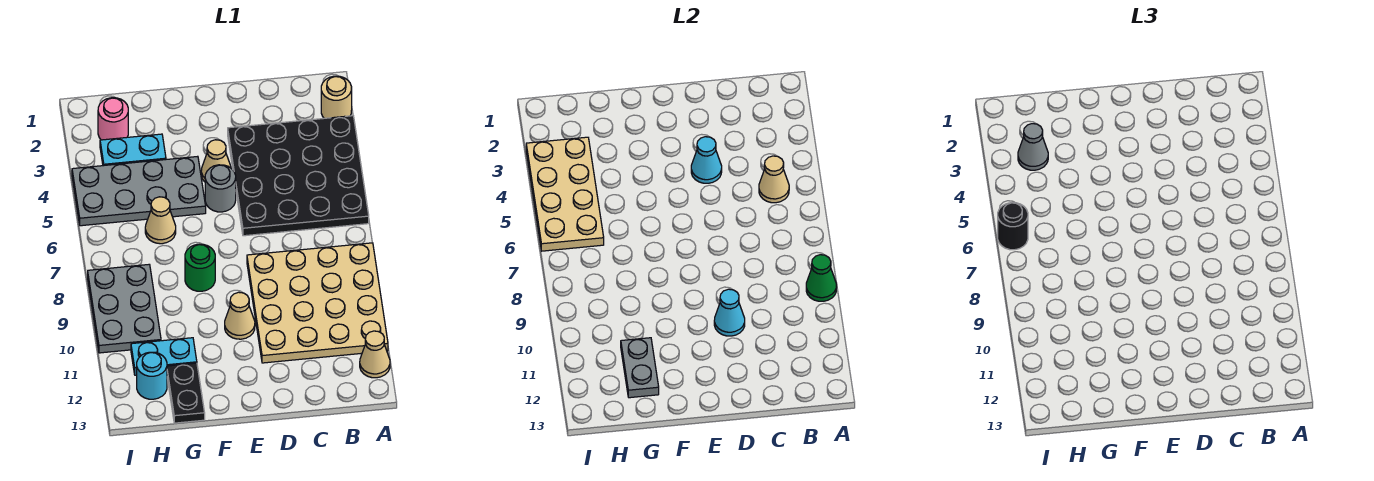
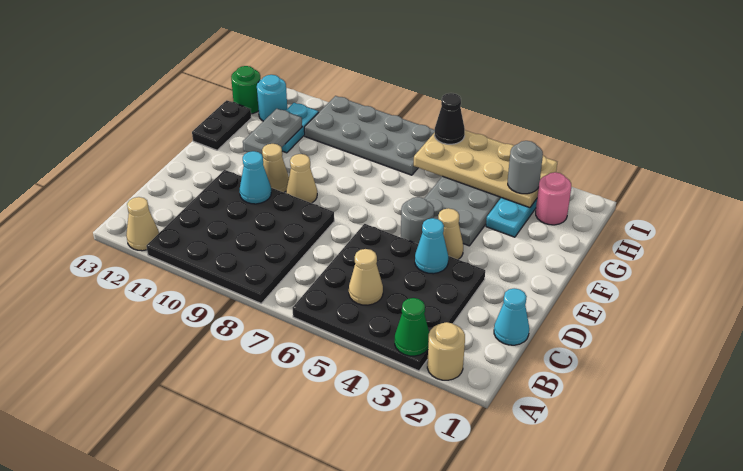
tan 4x4 plate [247,243,388,363] -> black 4x4 plate [146,170,334,303]
green 1x1 cone [806,255,837,301] -> green 1x1 cone moved to [395,298,429,356]
none -> cyan 1x1 cone [494,288,529,345]
green 1x1 round brick [185,244,215,291] -> green 1x1 round brick moved to [231,66,261,114]
tan 1x1 cone [145,197,176,244] -> tan 1x1 cone moved to [286,154,317,203]
grey 1x2 plate [621,338,659,398] -> grey 1x2 plate turned to [243,109,302,156]
black 1x2 plate [167,363,205,423] -> black 1x2 plate turned to [192,100,251,150]
grey 1x1 cone [1018,124,1048,170] -> grey 1x1 round brick [508,141,543,194]
grey 2x3 plate [88,265,161,353] -> grey 2x4 plate [304,96,435,175]
black 1x1 round brick [998,203,1028,250] -> black 1x1 cone [434,93,465,144]

